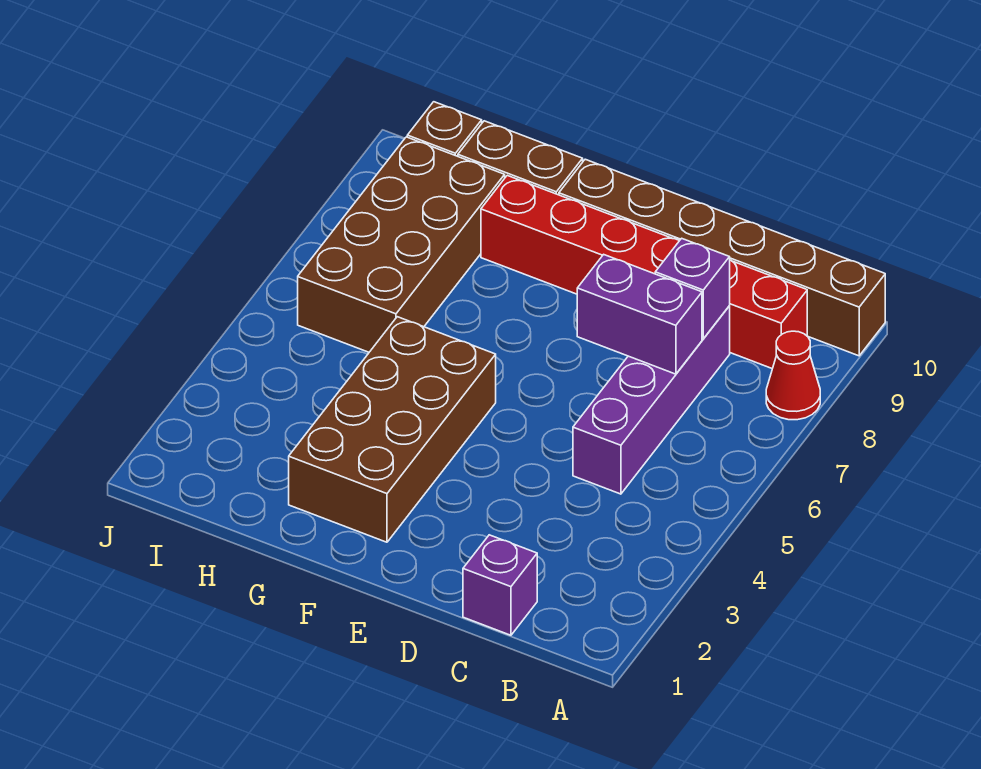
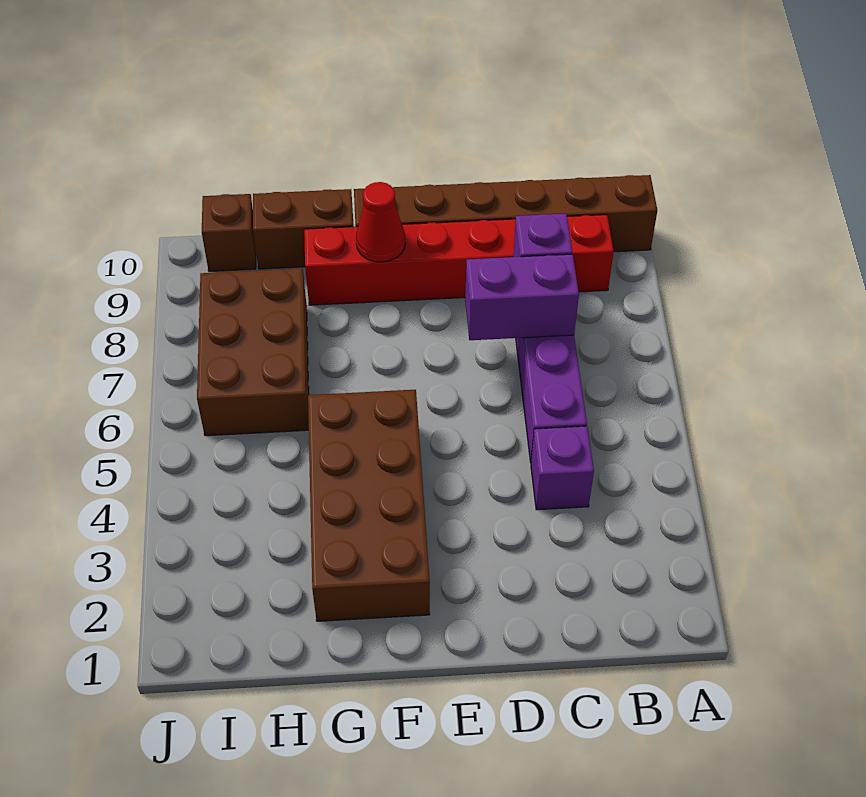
red 1x1 cone [766,331,820,420] -> red 1x1 cone moved to [356,182,405,262]
purple 1x1 brick [463,535,537,635] -> purple 1x1 brick moved to [531,426,594,510]
brown 2x4 brick [298,137,505,352] -> brown 2x3 brick [197,268,309,436]

